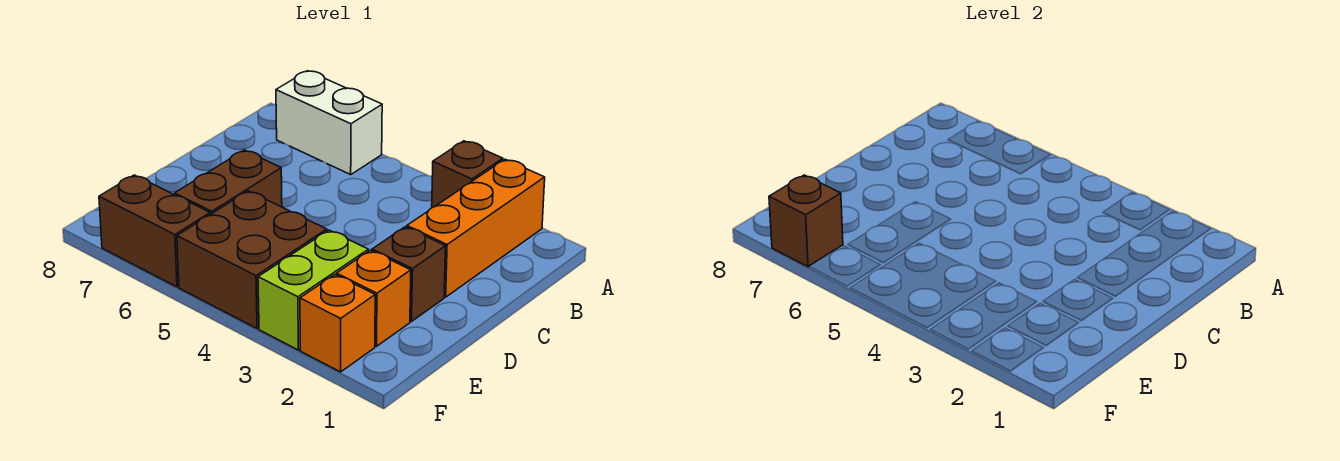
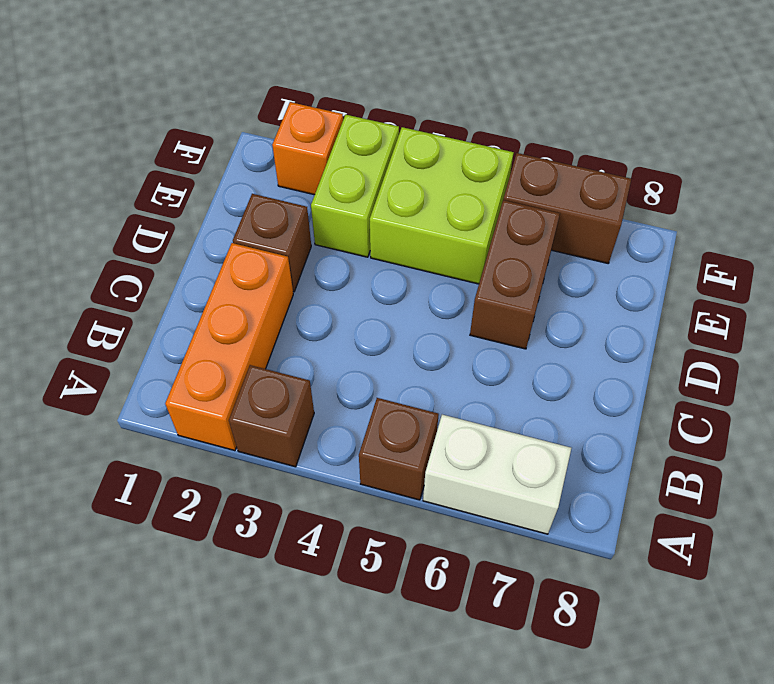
orange 1x1 brick [337,250,411,346] -> none
brown 2x2 brick [177,191,327,329] -> lime 2x2 brick [370,127,514,284]
brown 1x1 brick [769,175,843,267] -> brown 1x1 brick moved to [359,398,439,500]

